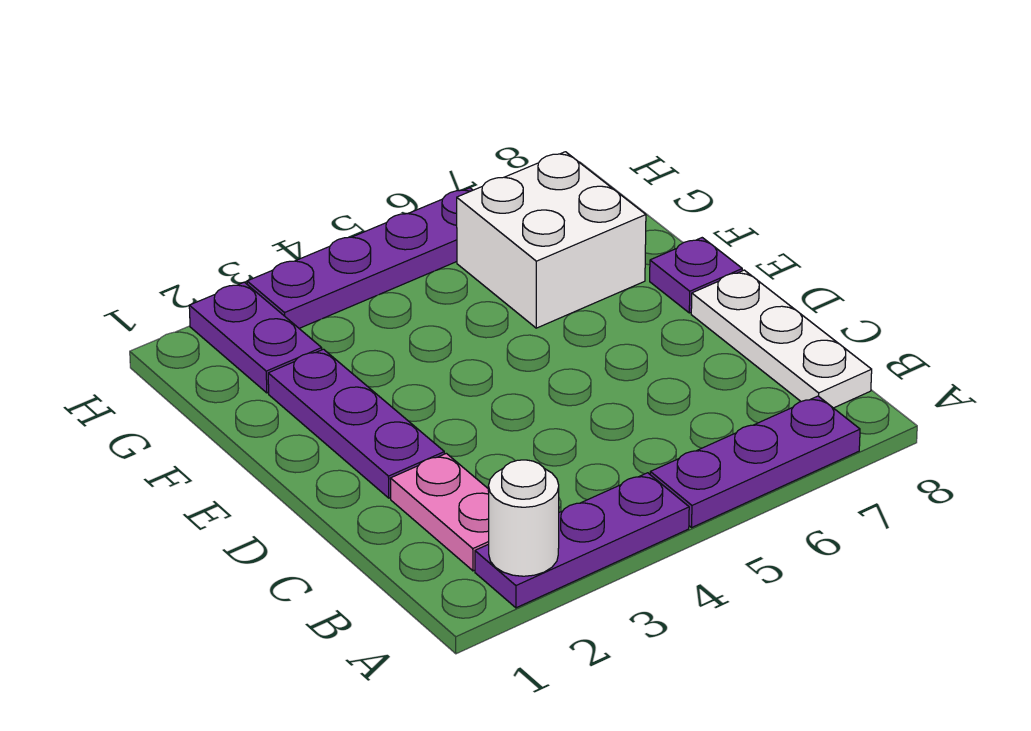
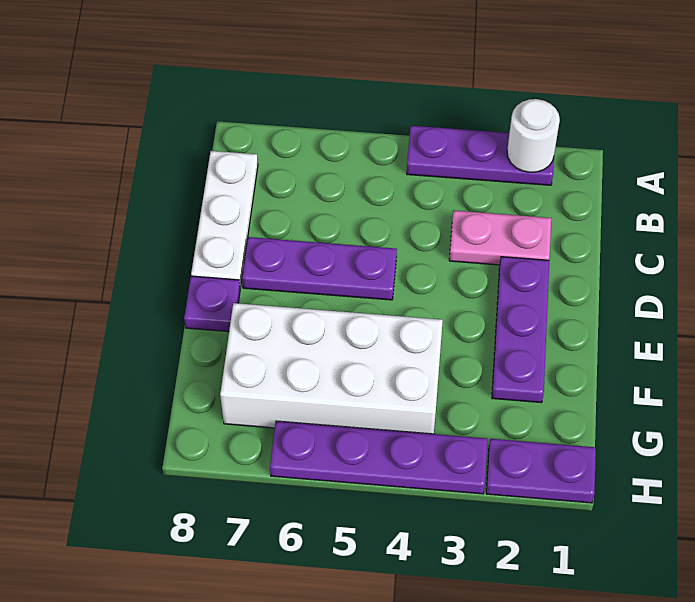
purple 1x3 plate [650,396,860,527] -> purple 1x3 plate moved to [242,237,397,300]
pink 1x2 plate [390,453,489,571] -> pink 1x2 plate turned to [449,211,551,265]
white 2x2 brick [457,152,646,328] -> white 2x4 brick [220,303,443,434]
purple 1x2 plate [189,282,322,393] -> purple 1x2 plate turned to [486,439,596,503]

